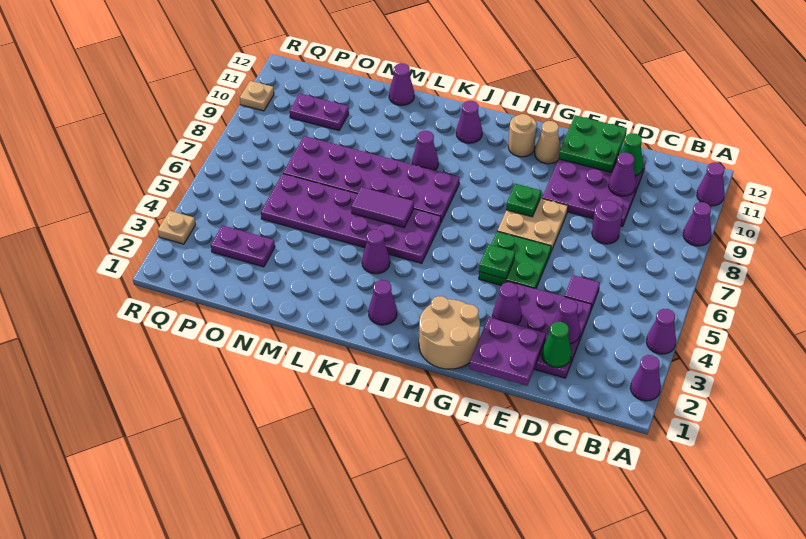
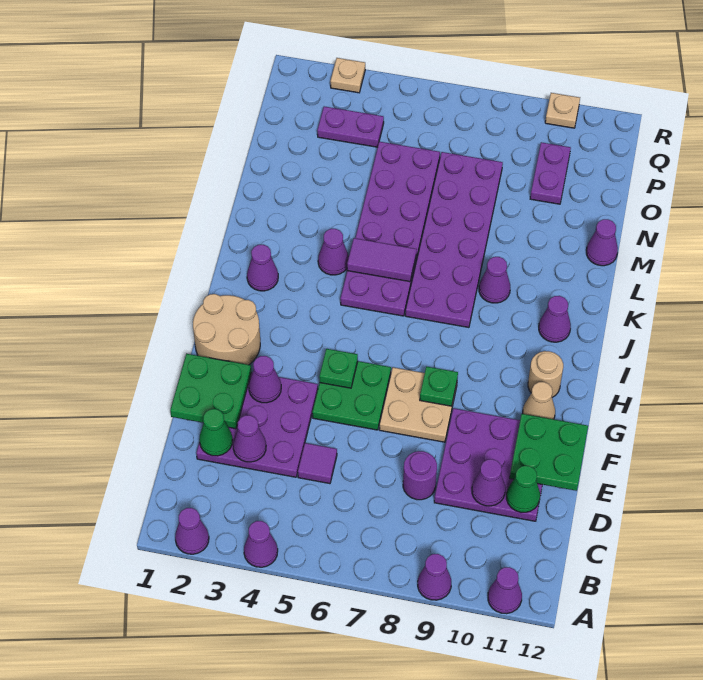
purple 2x2 plate [469,317,546,386] -> green 2x2 plate [170,354,251,429]
purple 1x2 tile [351,187,414,228] -> purple 1x2 tile turned to [347,238,417,282]
purple 1x2 plate [211,225,275,267] -> purple 1x2 plate turned to [317,106,384,147]

